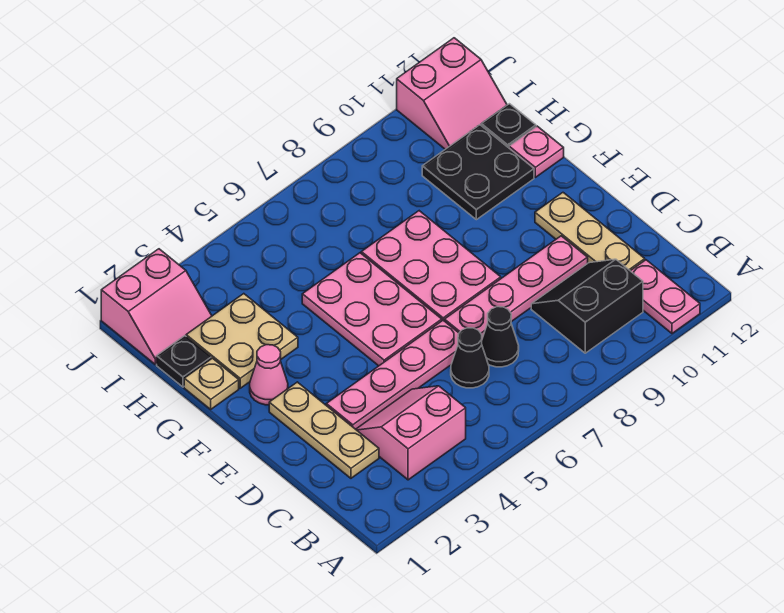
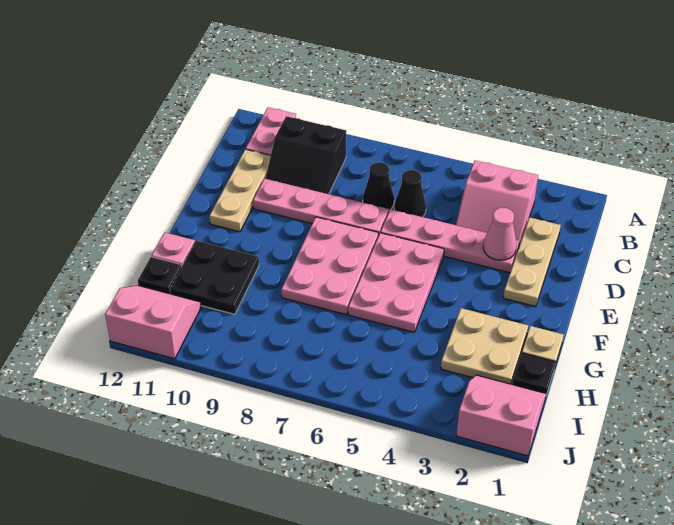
pink 1x1 cone [250,345,288,405] -> pink 1x1 cone moved to [483,208,517,260]

